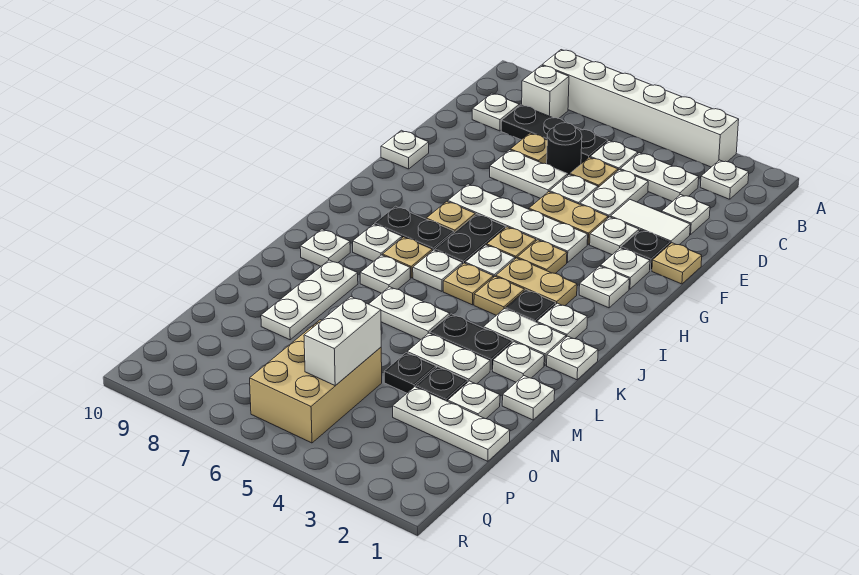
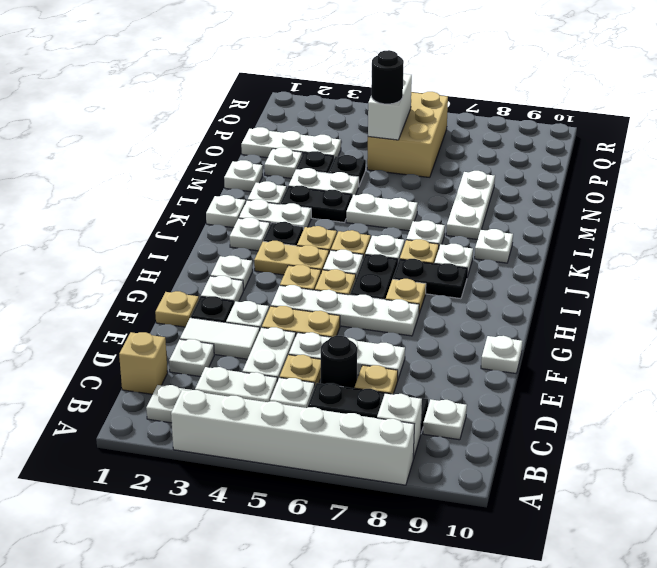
none -> tan 1x1 brick [119,332,168,394]
none -> black 1x1 round brick [371,50,404,104]

